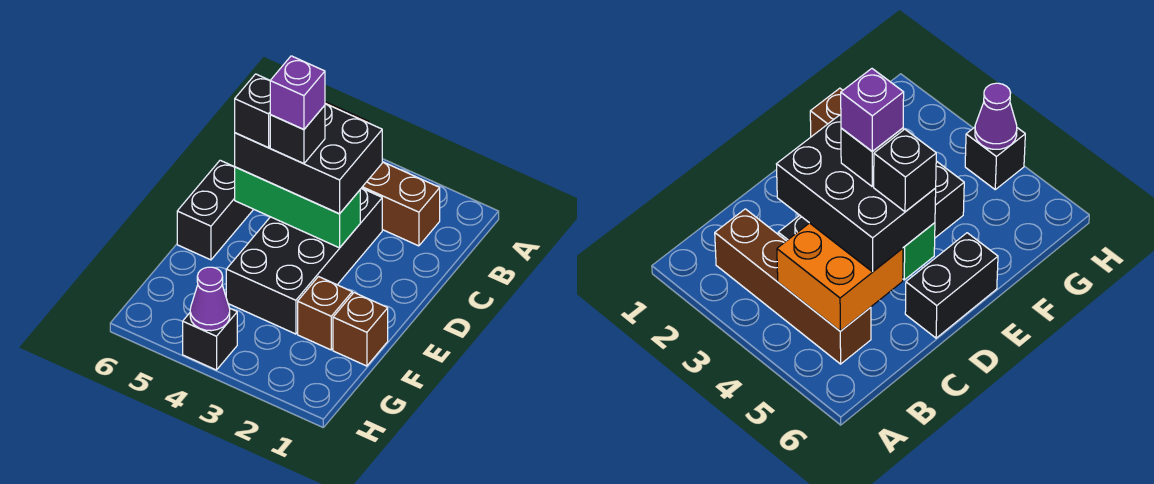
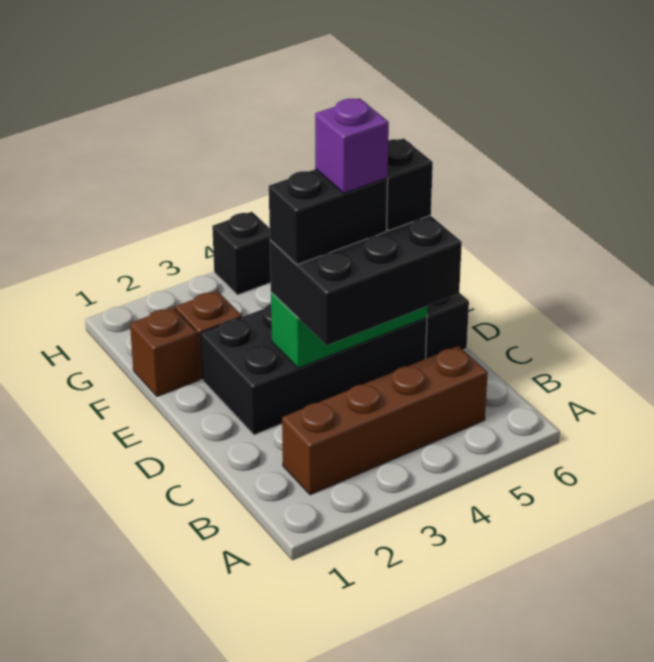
orange 2x2 brick [777,223,903,331] -> none
black 2x4 brick [226,188,382,334] -> black 2x4 brick turned to [201,304,427,435]
black 1x1 brick [270,105,325,164] -> black 1x2 brick [269,169,388,265]
purple 1x1 cone [190,267,230,331] -> none

